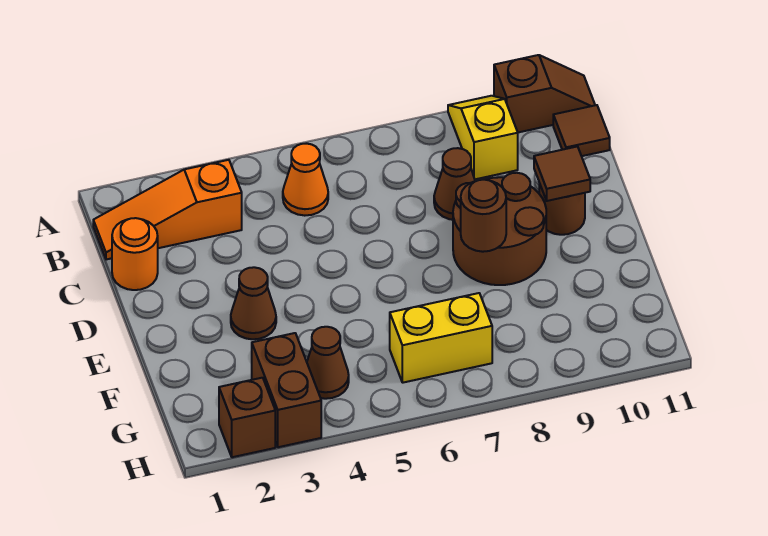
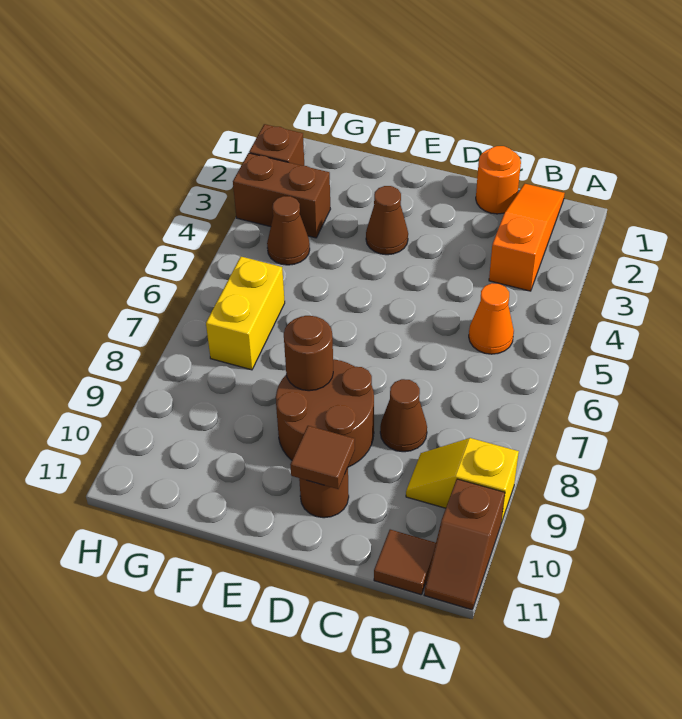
yellow 1x2 slope [448,96,518,179] -> yellow 1x2 slope turned to [406,438,519,523]

